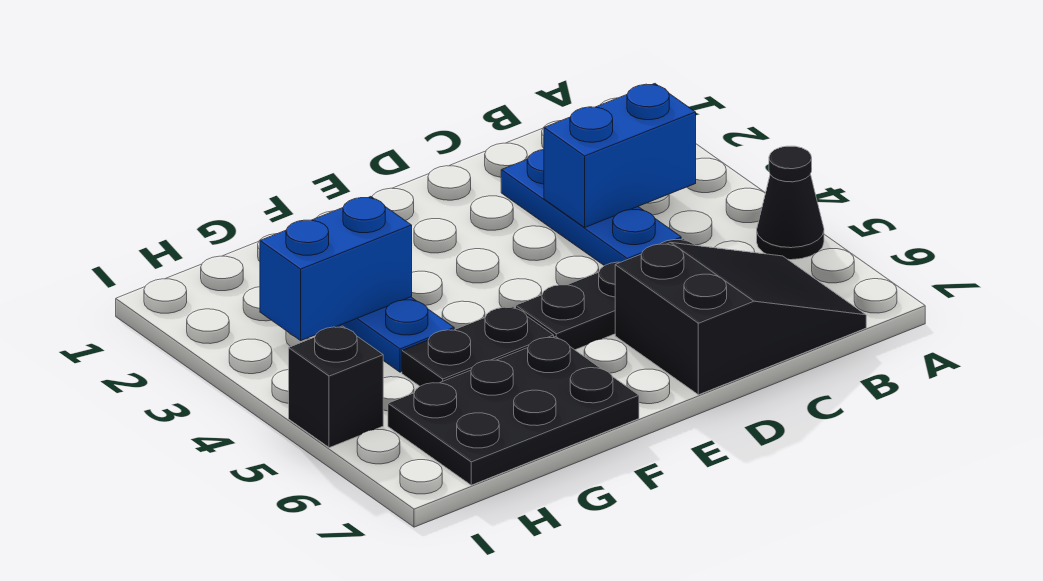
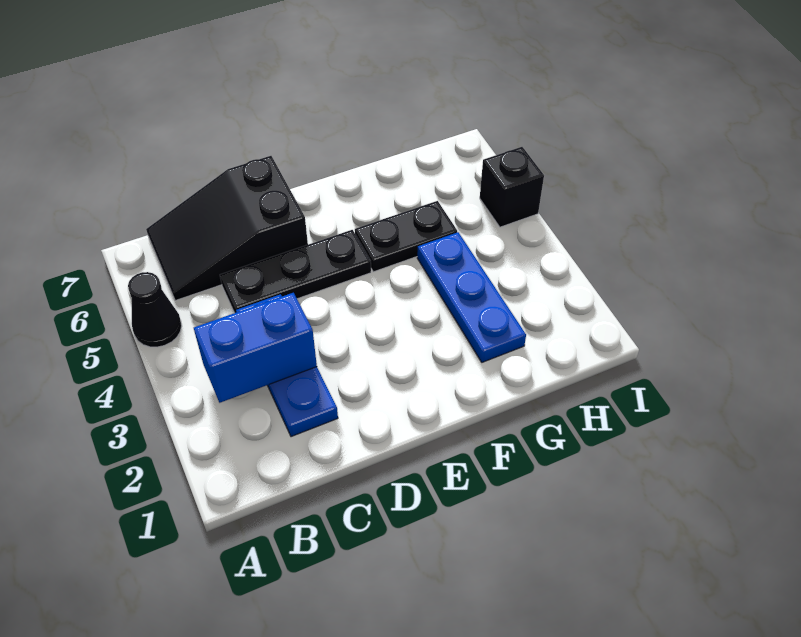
black 2x3 plate [388,337,639,485] -> none
blue 1x2 brick [260,197,412,340] -> none

